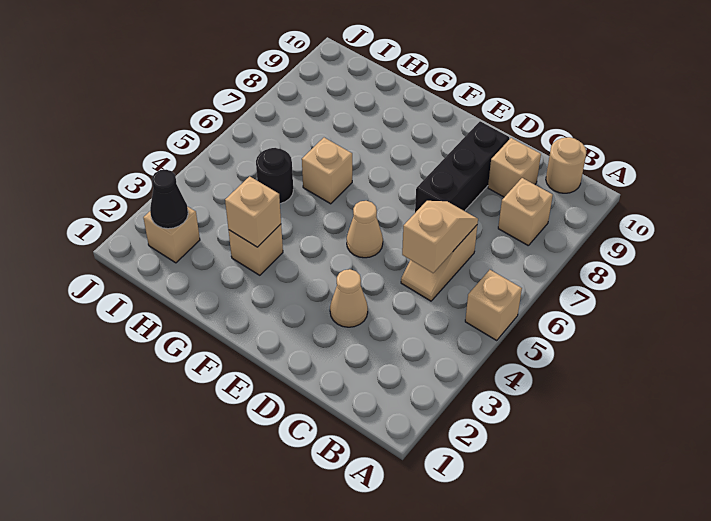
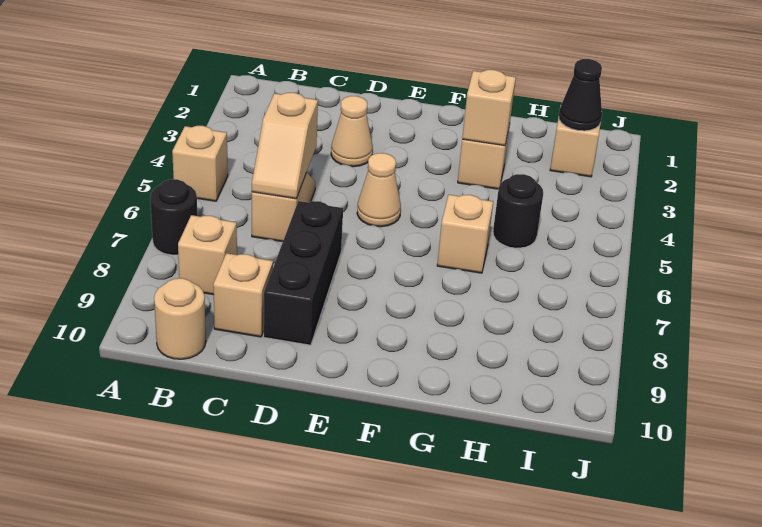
none -> black 1x1 round brick [150,179,197,255]

